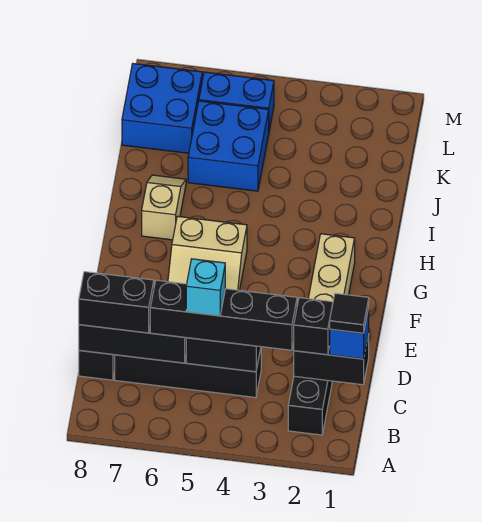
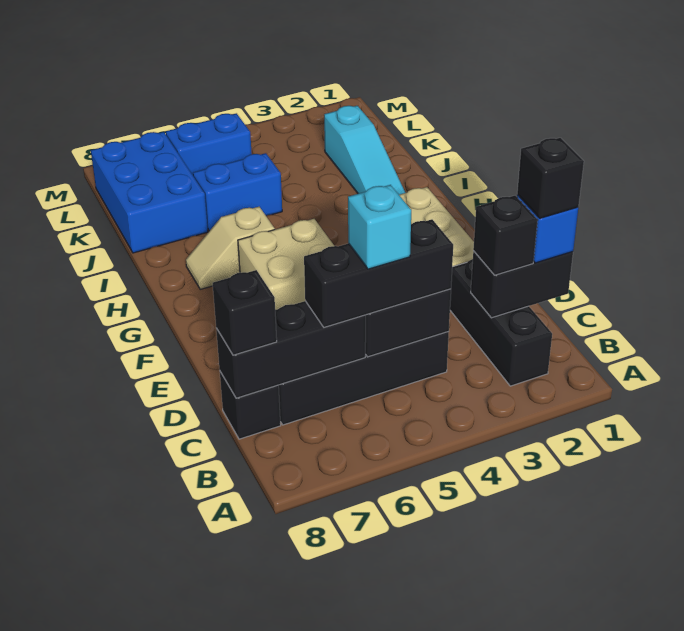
black 1x1 tile [330,293,369,333] -> black 1x1 brick [517,138,584,218]
black 1x4 brick [150,280,297,350] -> black 1x3 brick [304,219,453,327]
black 1x2 brick [79,272,154,333] -> black 1x1 brick [213,270,277,355]
tan 2x2 slope [168,216,247,290] -> tan 2x2 brick [238,219,334,310]
tan 1x2 slope [142,175,186,240] -> tan 1x2 slope turned to [186,207,275,289]
none -> cyan 1x3 slope [324,106,405,195]
blue 2x2 brick [188,101,269,191] -> blue 1x2 brick [193,153,282,231]
blue 2x2 brick [122,64,202,153] -> blue 2x3 brick [91,132,208,253]

